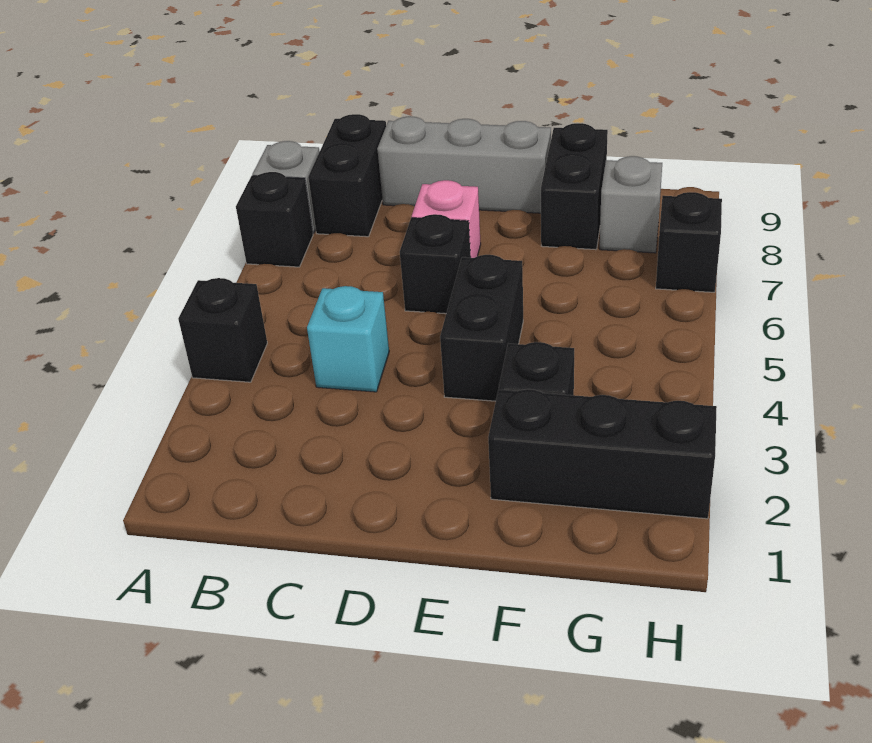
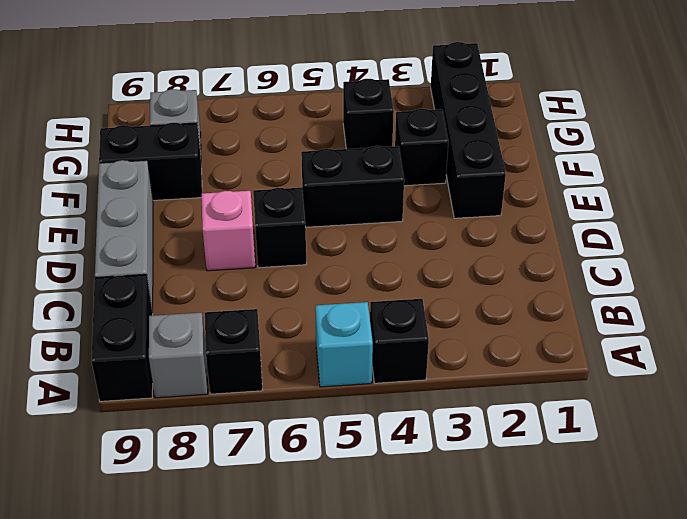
black 1x2 brick [308,114,386,237] -> black 1x2 brick turned to [92,274,153,401]
cyan 1x1 brick [307,286,389,392] -> cyan 1x1 brick moved to [315,302,373,387]
black 1x3 brick [488,389,717,519] -> black 1x4 brick [431,42,506,218]
black 1x1 brick [656,192,722,292] -> black 1x1 brick moved to [343,79,394,149]

